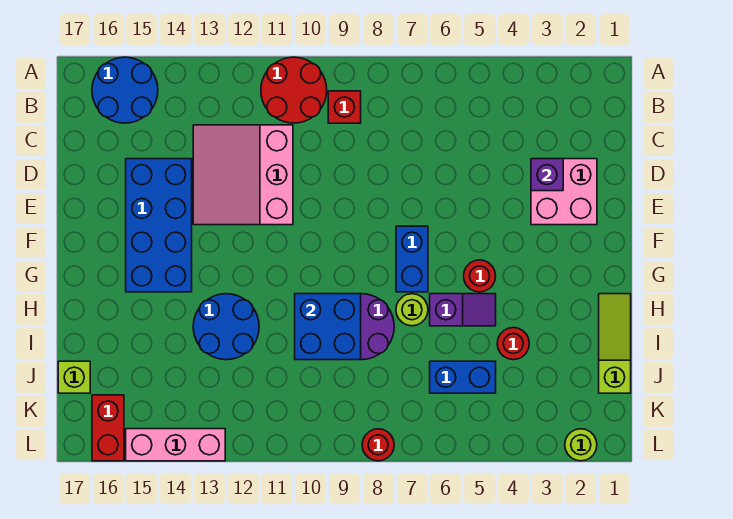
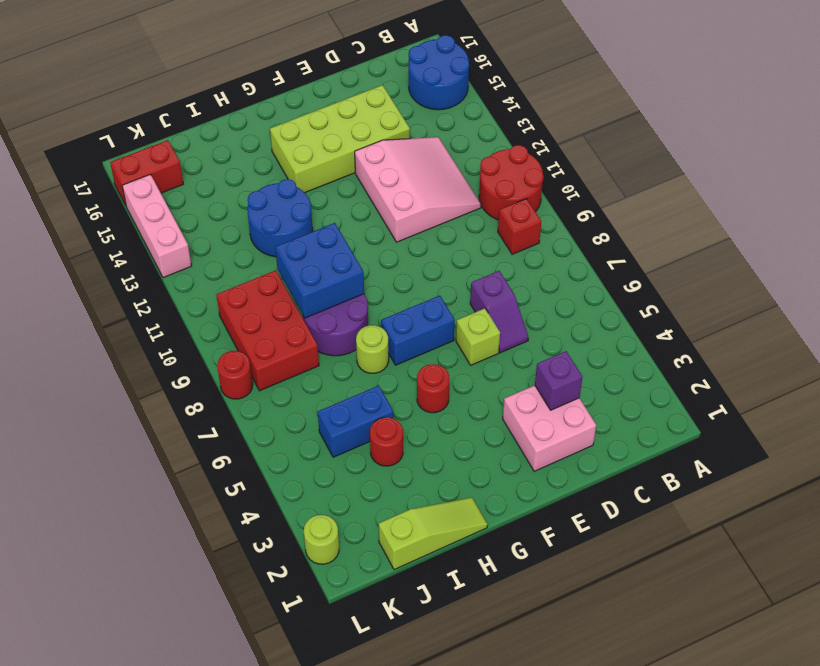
pink 3x3 slope [193,125,293,225] -> pink 3x3 slope turned to [355,137,481,242]
blue 2x4 brick [126,159,192,292] -> lime 2x4 brick [270,85,410,193]
purple 1x2 slope [430,294,496,326] -> purple 1x2 slope moved to [470,271,529,353]
blue 1x2 brick [430,361,496,393] -> blue 1x2 brick turned to [318,386,393,457]
none -> red 2x3 brick [216,270,319,391]
lime 1x1 brick [58,361,90,393] -> lime 1x1 brick moved to [456,308,500,365]

